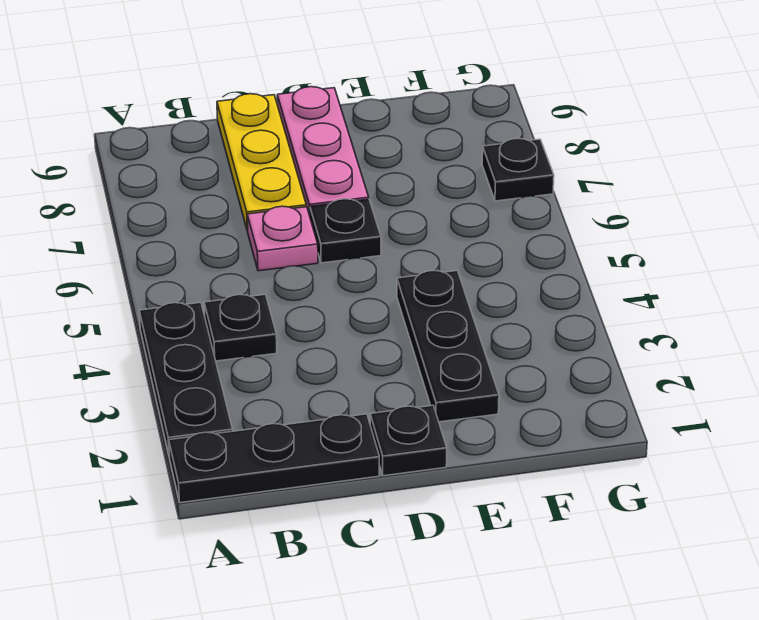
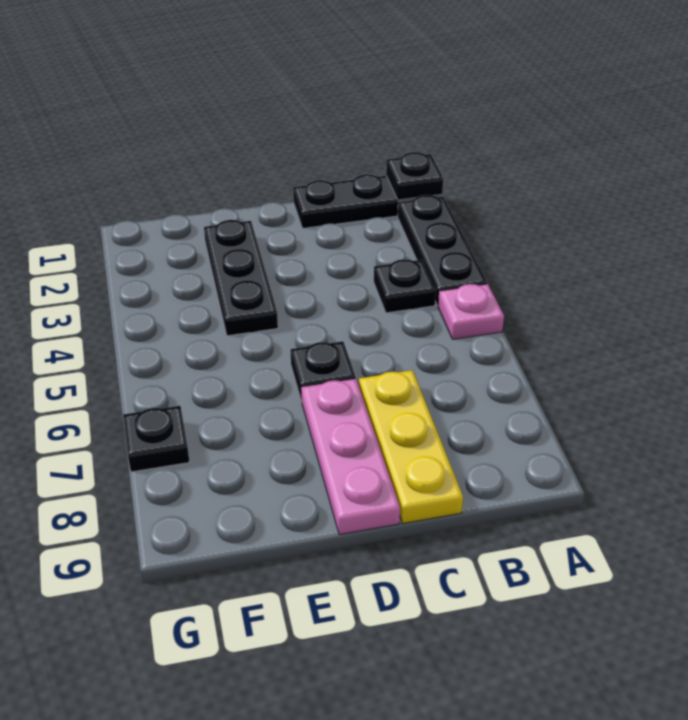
pink 1x1 plate [247,206,318,271] -> pink 1x1 plate moved to [438,284,504,339]
black 1x1 plate [370,405,447,476] -> black 1x1 plate moved to [386,152,443,200]

